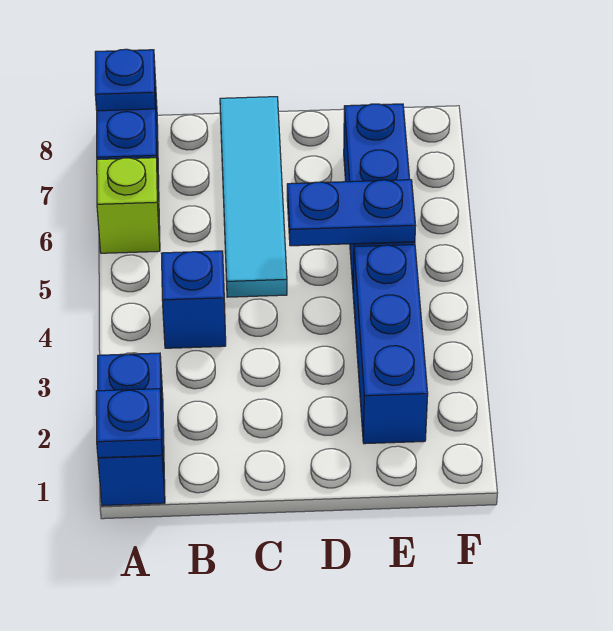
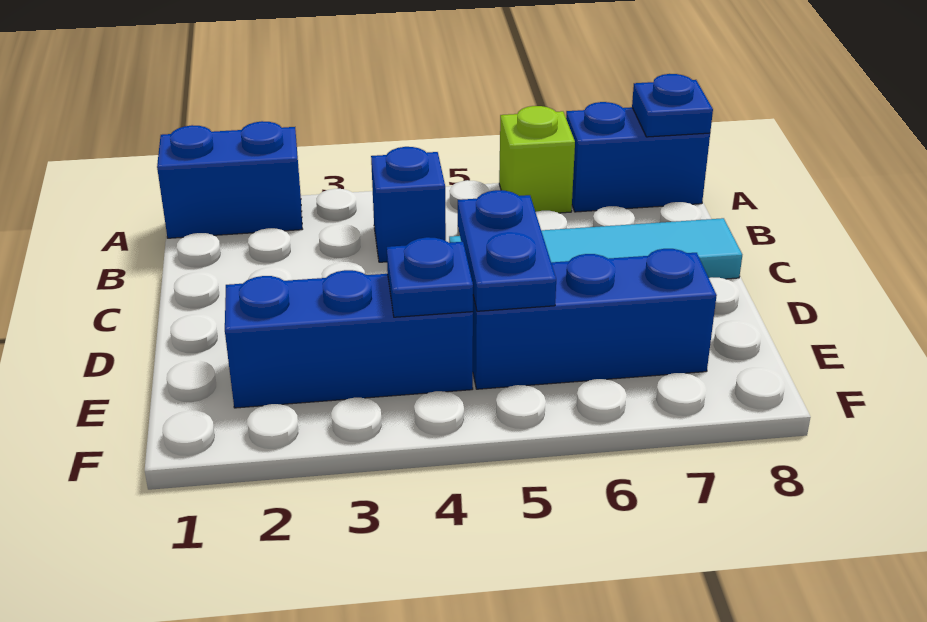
blue 1x1 plate [96,389,162,458] -> blue 1x1 plate moved to [387,237,473,317]

